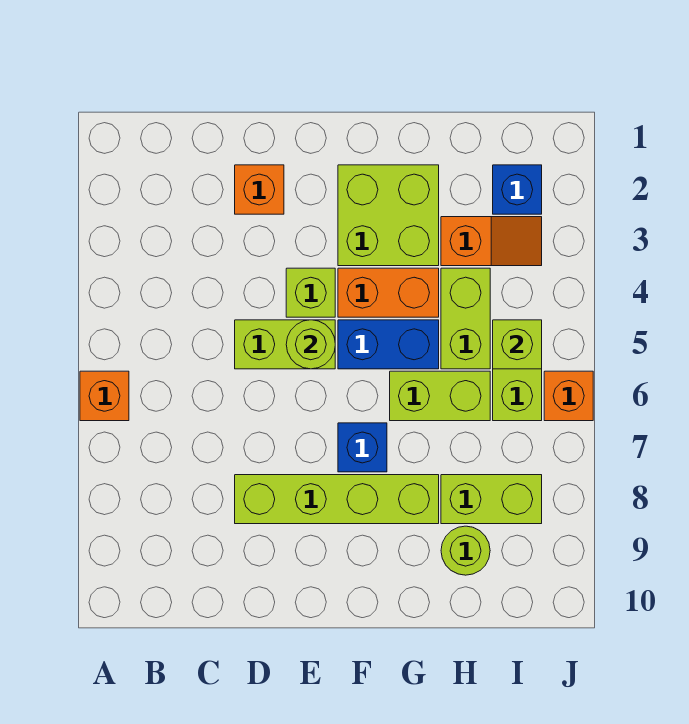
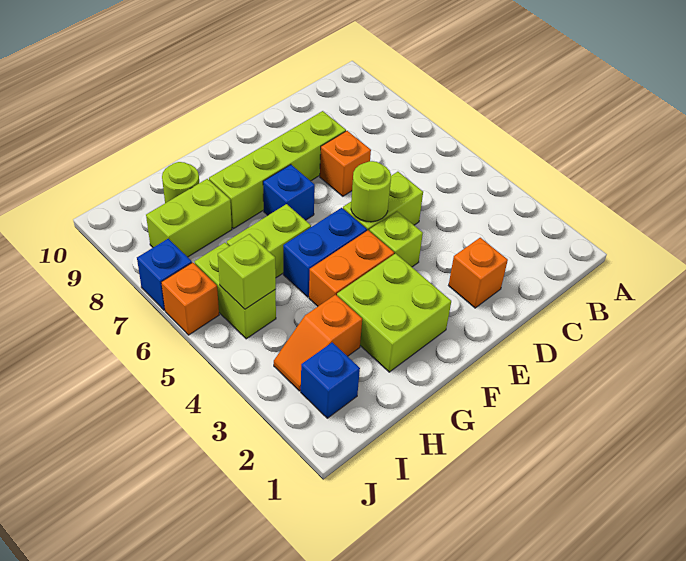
orange 1x1 brick [80,371,129,421] -> orange 1x1 brick moved to [320,131,371,196]
lime 1x2 brick [441,268,490,369] -> none
none -> blue 1x1 brick [137,239,192,310]

